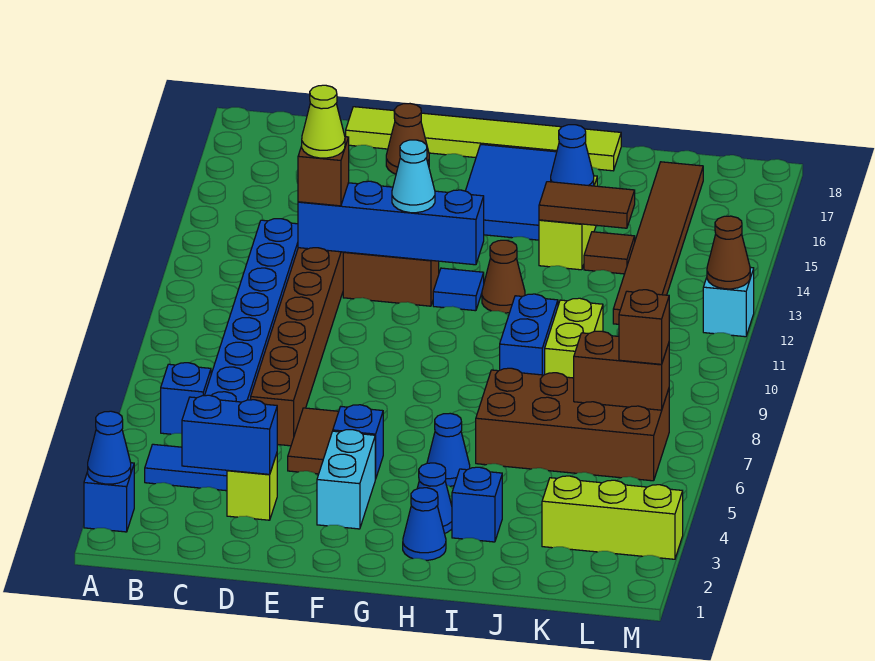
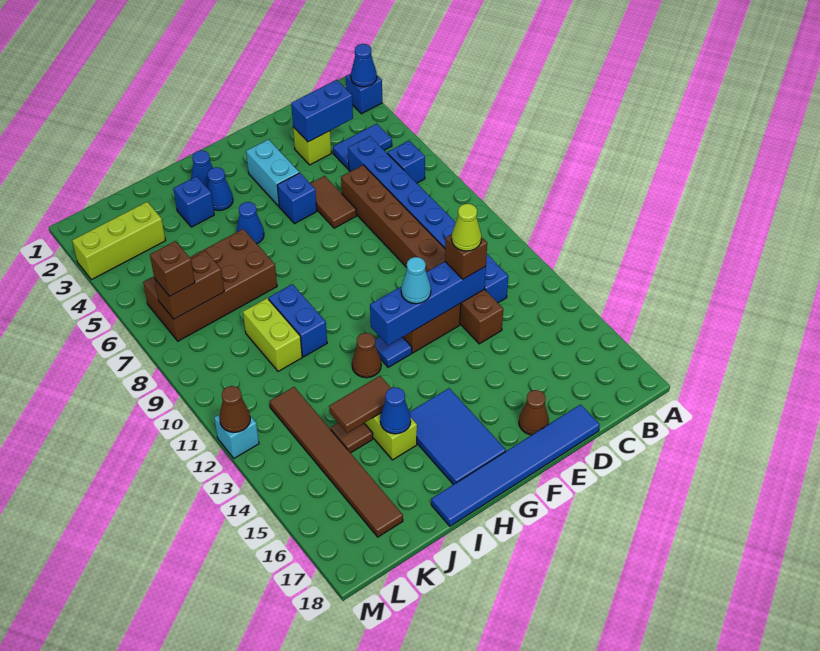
lime 1x6 tile [346,107,621,171] -> blue 1x6 tile [431,405,600,526]

